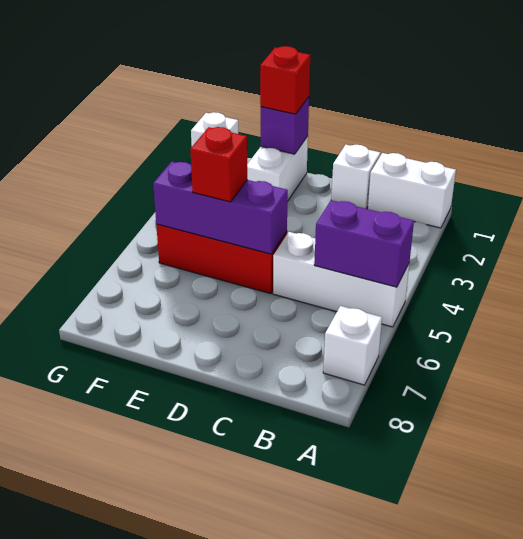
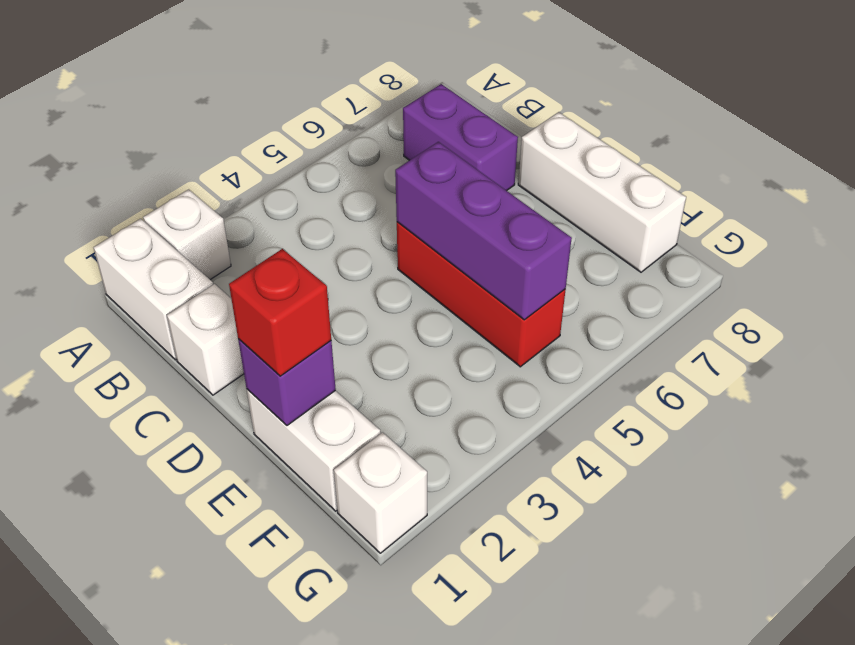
white 1x3 brick [273,232,409,327] -> white 1x3 brick moved to [518,112,686,272]
purple 1x2 brick [314,200,414,287] -> purple 1x2 brick moved to [403,84,518,191]
white 1x1 brick [323,306,382,385] -> white 1x1 brick moved to [143,189,231,280]
white 1x2 brick [247,136,308,201] -> white 1x2 brick turned to [247,389,381,511]
red 1x1 brick [190,127,247,202] -> none

